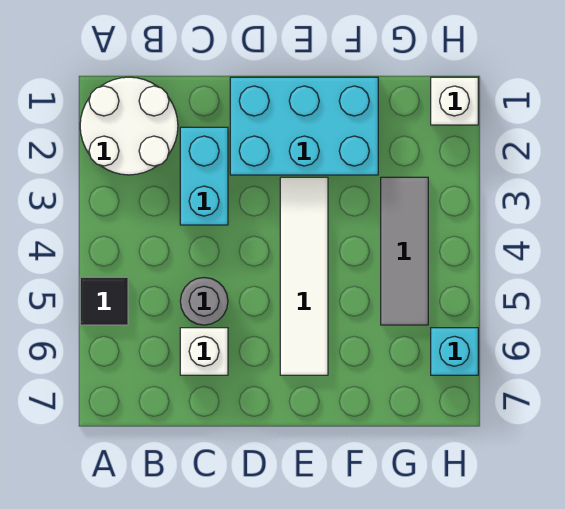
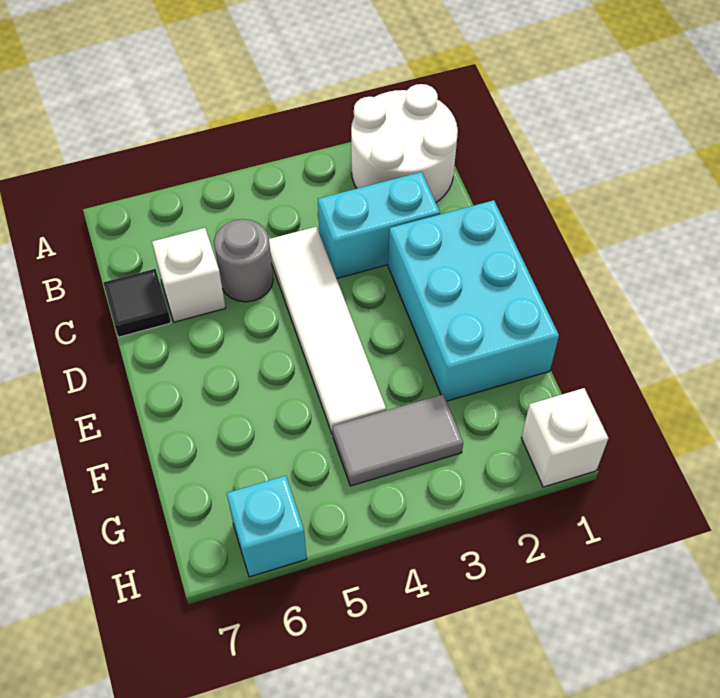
black 1x1 tile [80,277,128,325] -> black 1x1 tile moved to [103,269,171,337]
white 1x4 tile [280,177,328,375] -> white 1x4 tile turned to [269,227,386,434]
grey 1x3 tile [381,177,428,325] -> grey 1x2 tile [333,394,463,486]

